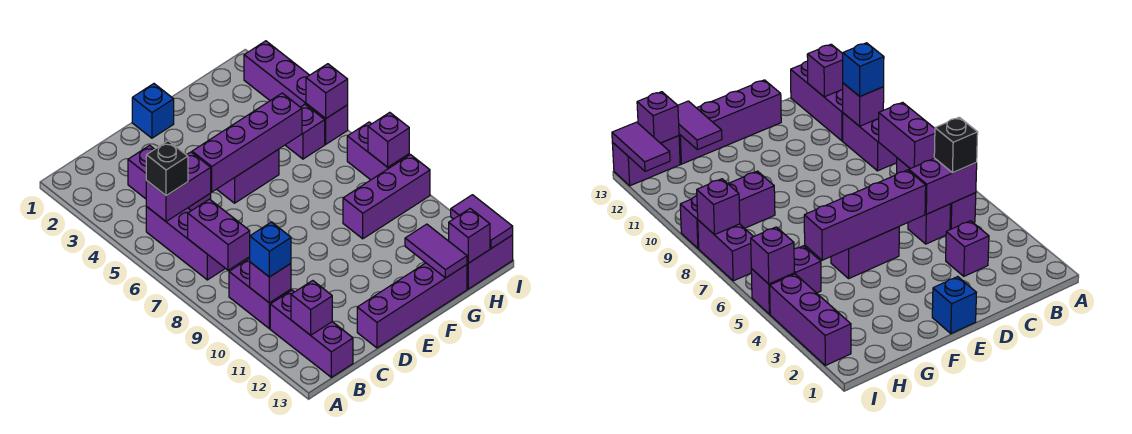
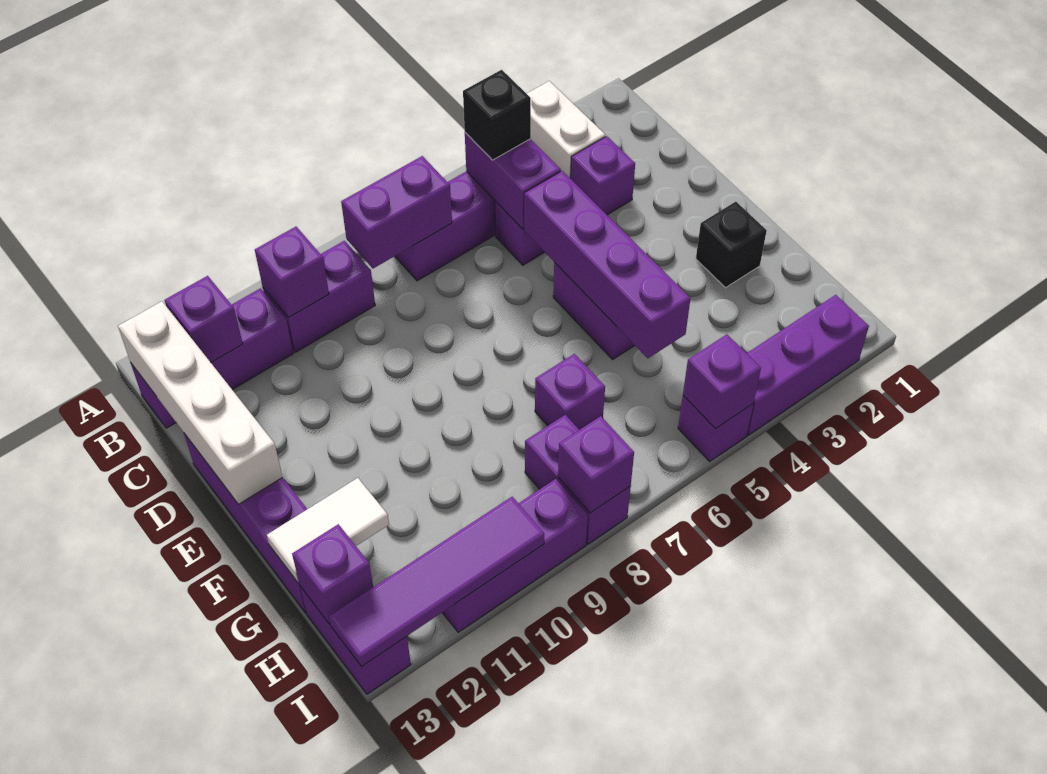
none -> white 1x2 brick [526,81,605,179]
blue 1x1 brick [250,222,291,277] -> none
none -> white 1x4 brick [118,301,283,505]
blue 1x1 brick [132,84,174,138] -> none
none -> black 1x1 brick [696,202,767,288]
purple 1x3 brick [343,155,430,239] -> purple 1x3 brick turned to [442,479,588,632]
purple 1x2 tile [405,224,467,278] -> white 1x2 tile [267,478,389,583]
purple 1x1 brick [285,105,325,159] -> purple 1x1 brick moved to [535,354,605,430]
purple 1x2 brick [347,122,409,180] -> purple 1x2 brick turned to [525,415,631,544]
purple 1x2 tile [451,195,513,249] -> purple 1x4 tile [329,497,544,667]

